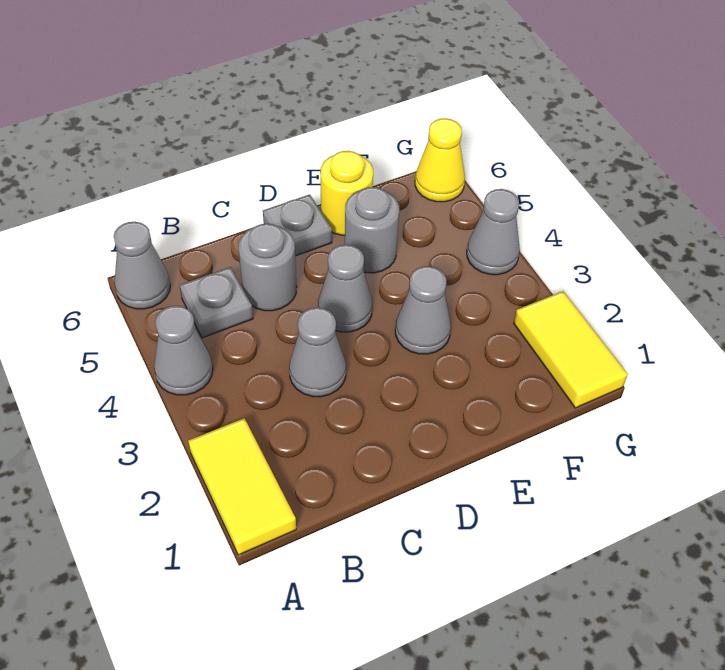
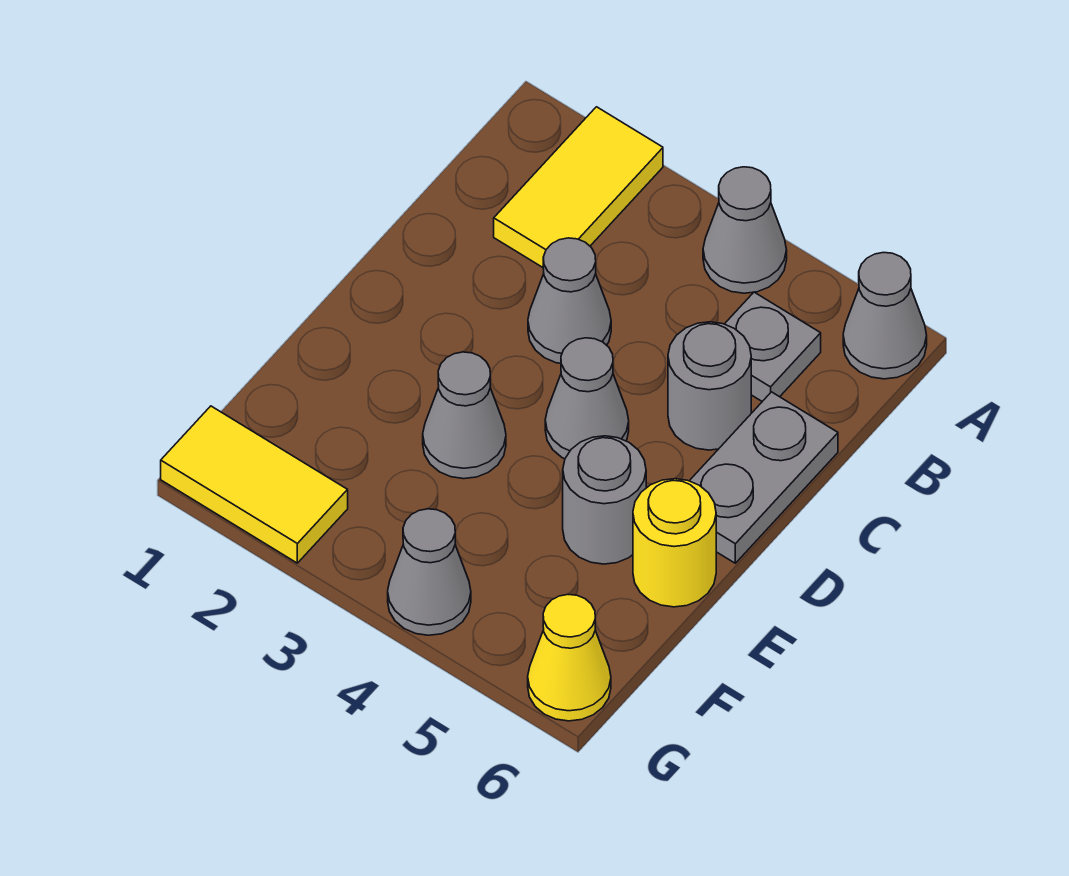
yellow 1x2 tile [188,418,296,555] -> yellow 1x2 tile turned to [494,107,663,267]
grey 1x1 plate [263,194,332,256] -> grey 1x2 plate [690,392,838,563]

